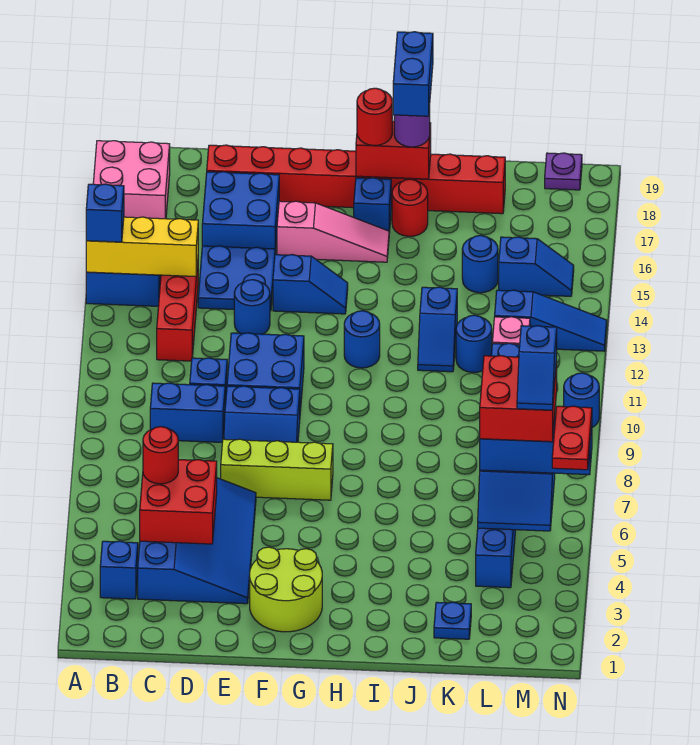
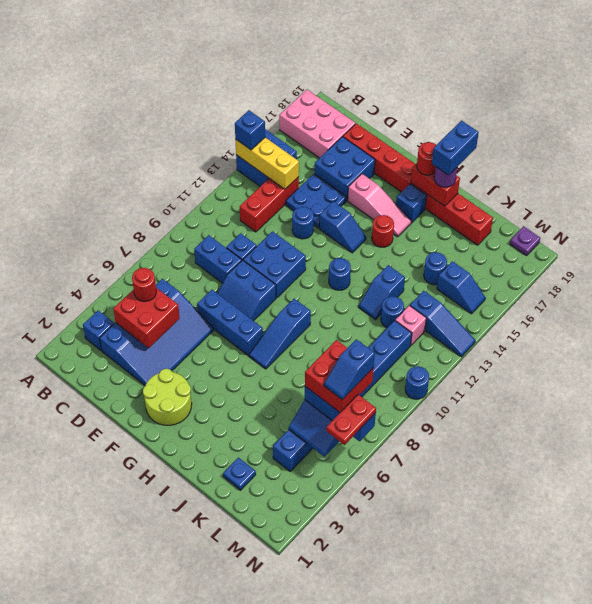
pink 2x2 brick [93,141,170,219] -> pink 2x3 brick [279,90,356,158]
lime 1x3 brick [221,439,333,500] -> blue 1x3 brick [197,290,263,356]
none -> blue 1x3 slope [249,299,311,369]
red 1x1 round brick [392,179,428,236] -> red 1x1 round brick moved to [372,215,394,247]

